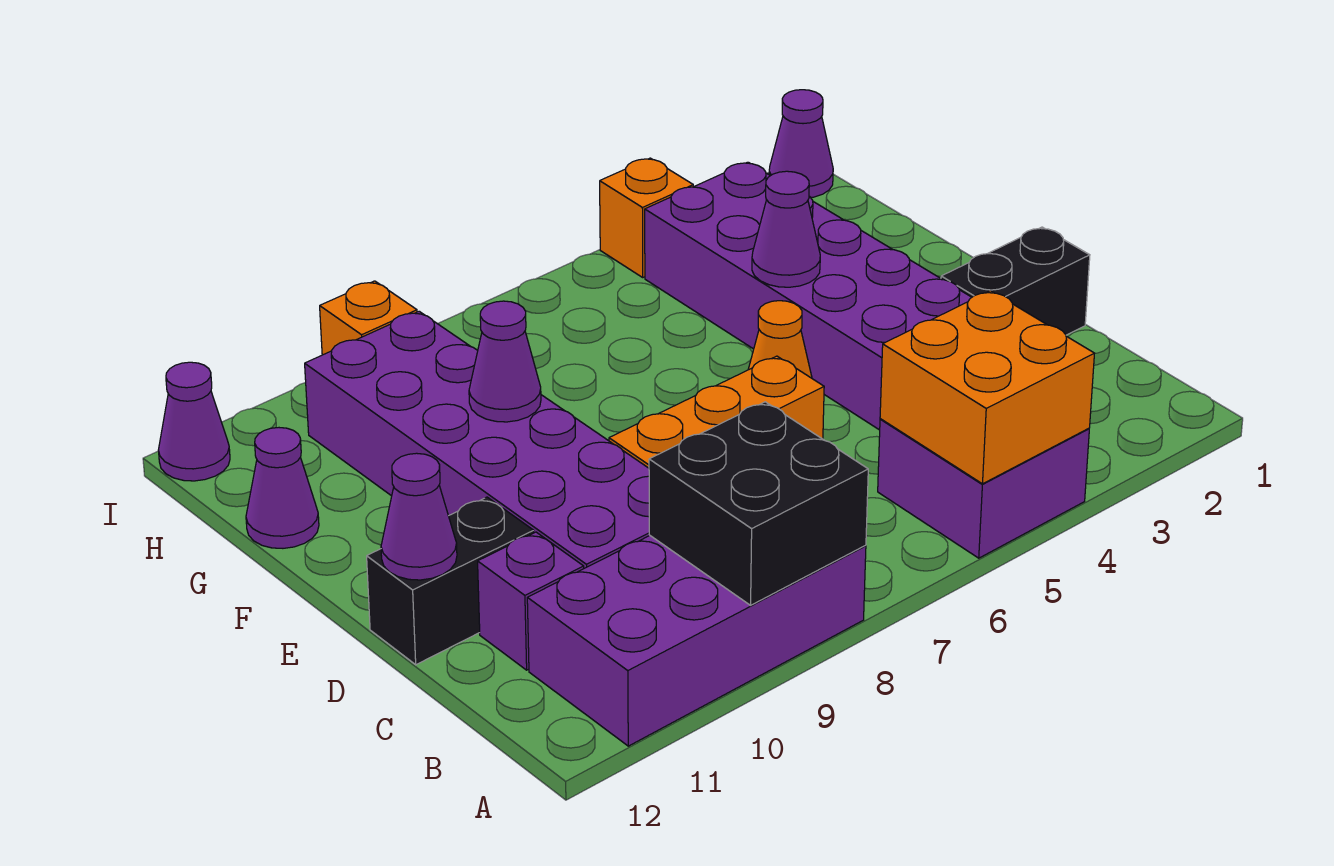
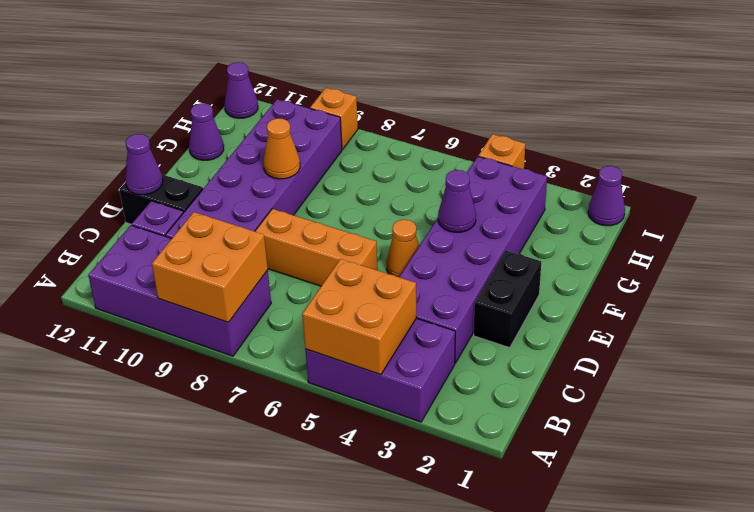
purple 2x2 brick [878,419,1089,558] -> purple 2x3 brick [305,318,455,422]
black 2x2 brick [649,402,868,605] -> orange 2x2 brick [152,212,268,322]
black 1x2 brick [941,227,1090,335] -> black 1x2 brick turned to [474,250,541,348]
purple 1x1 cone [469,301,541,422] -> orange 1x1 cone [264,118,300,179]

